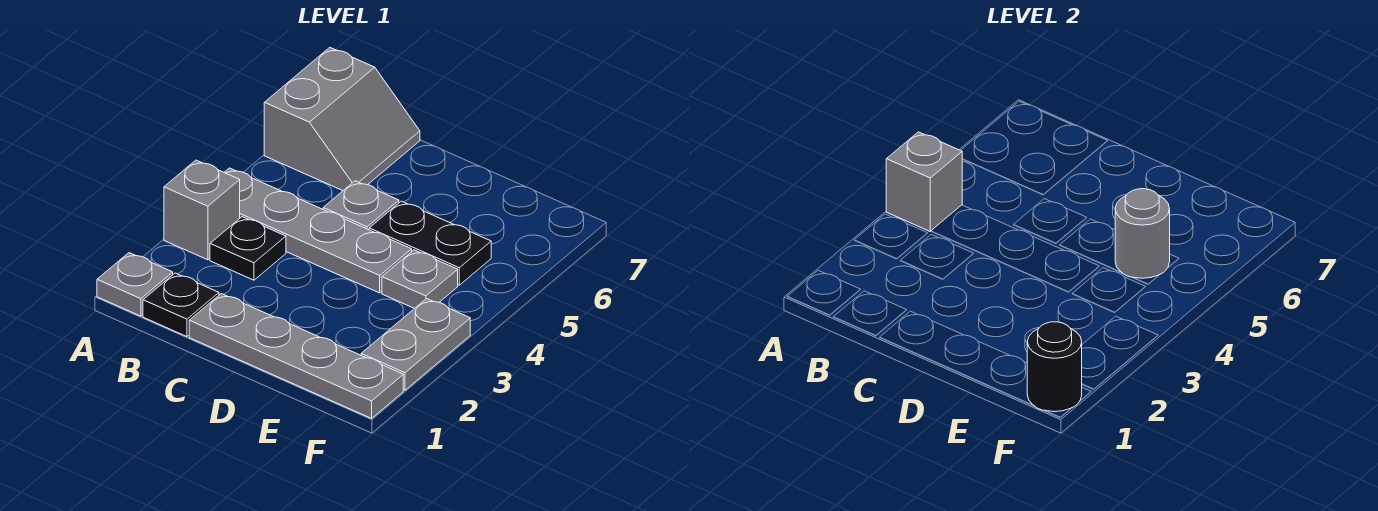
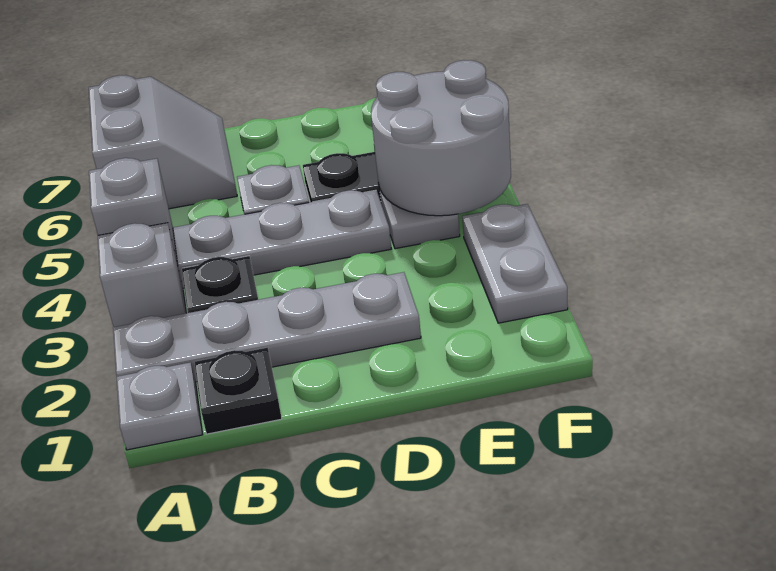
grey 1x4 plate [189,294,403,418] -> grey 1x4 plate moved to [113,272,421,382]
grey 1x1 round brick [1115,189,1170,278] -> grey 2x2 round brick [371,60,511,216]
black 1x1 round brick [1027,322,1082,412] -> none

